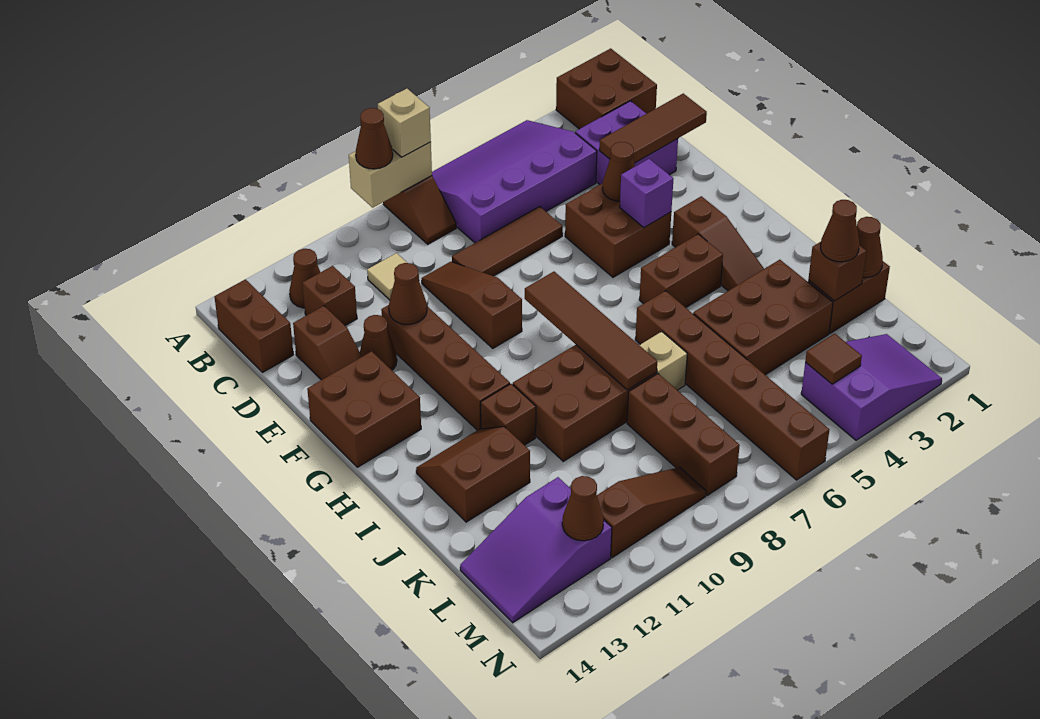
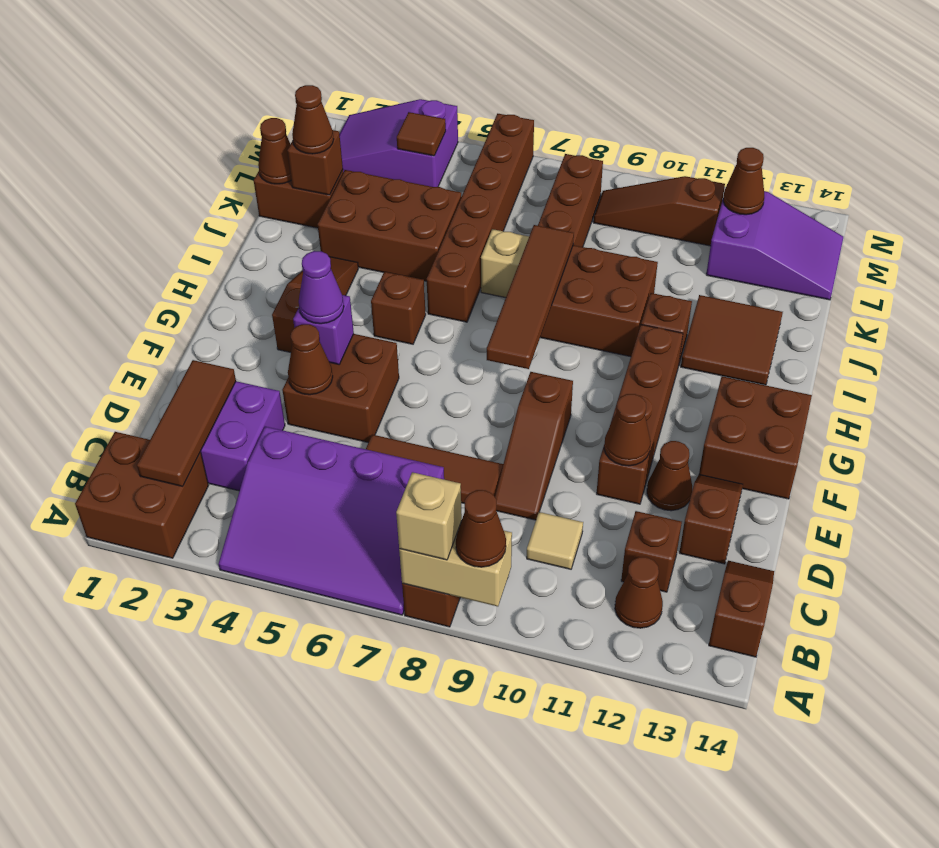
brown 1x2 brick [214,279,293,372] -> brown 1x2 slope [709,561,774,657]
brown 1x3 tile [599,93,707,163] -> brown 1x3 tile turned to [137,360,236,486]
none -> purple 1x1 cone [299,251,344,324]
brown 1x2 brick [639,234,723,308] -> brown 1x1 brick [371,272,426,344]
brown 2x2 slope [416,427,530,522] -> brown 2x2 tile [681,295,783,385]

